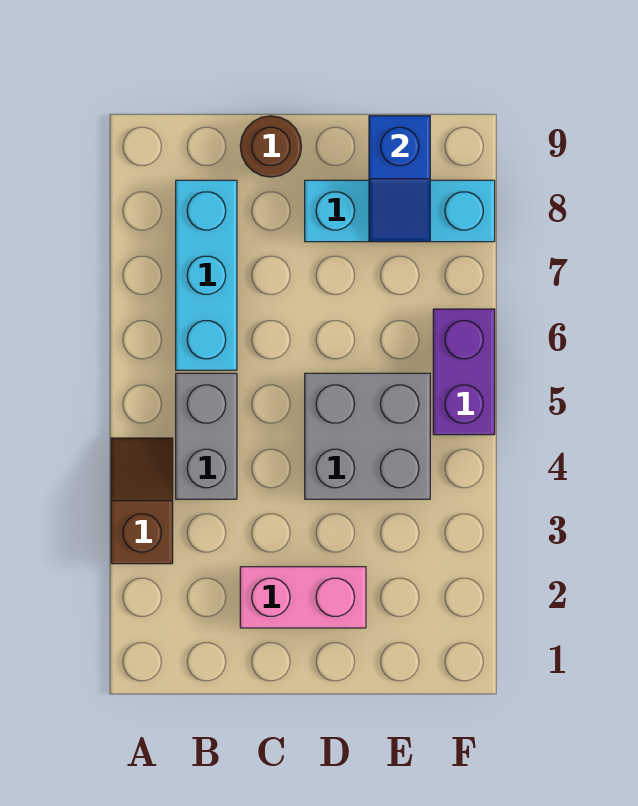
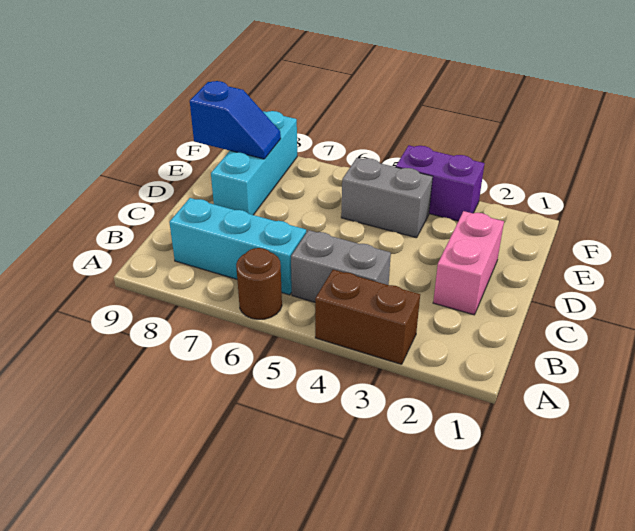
brown 1x2 slope [111,438,173,564] -> brown 1x2 brick [315,270,420,364]
brown 1x1 round brick [240,116,302,177] -> brown 1x1 round brick moved to [236,248,282,319]
grey 2x2 brick [305,373,430,499] -> grey 1x2 brick [341,158,433,238]
purple 1x2 brick [433,309,495,435] -> purple 1x2 brick moved to [396,145,484,221]

